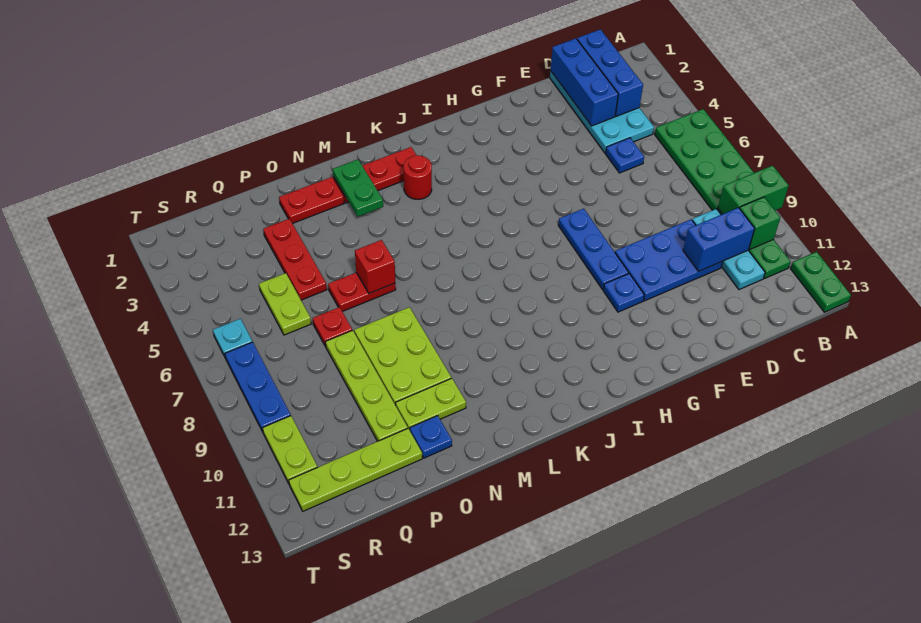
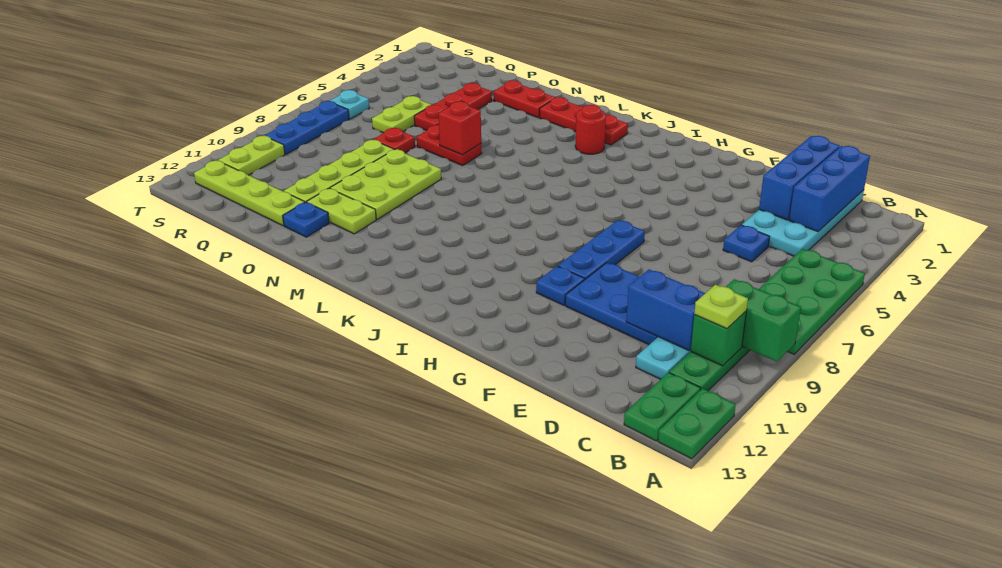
none -> lime 1x1 plate [694,285,748,329]
green 1x2 plate [333,159,383,216] -> green 1x2 plate moved to [624,373,701,441]

